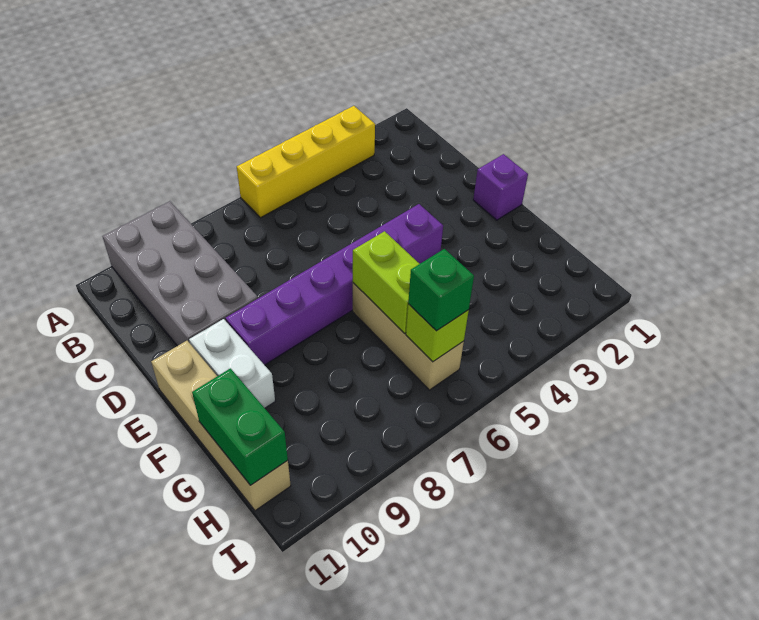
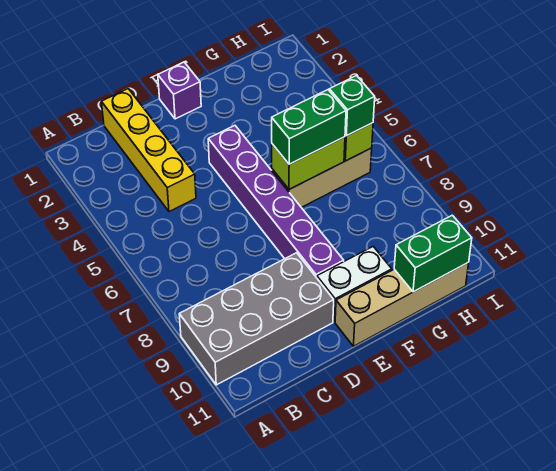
yellow 1x4 brick [237,106,375,218] -> yellow 1x4 brick moved to [101,89,196,212]
none -> green 1x2 brick [272,90,346,164]

